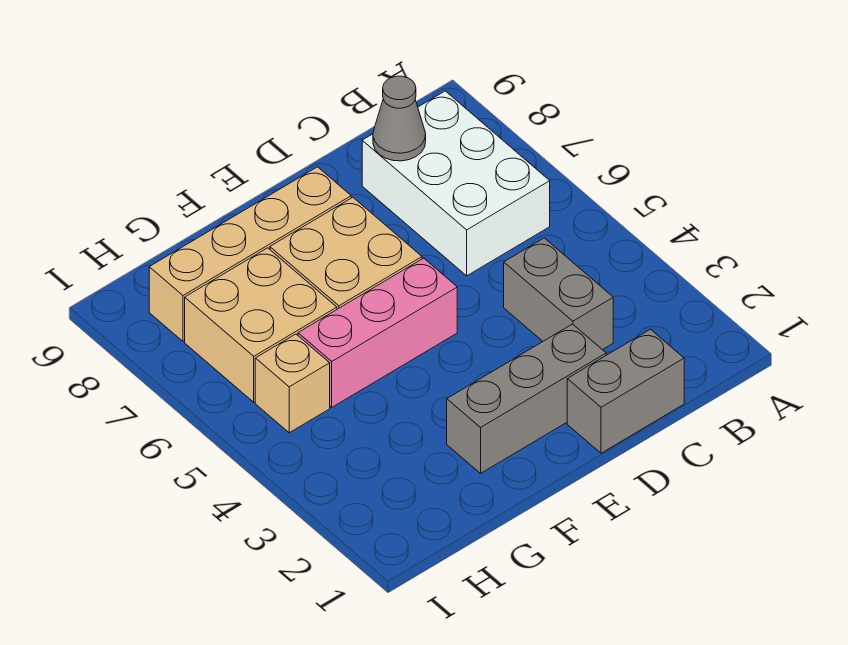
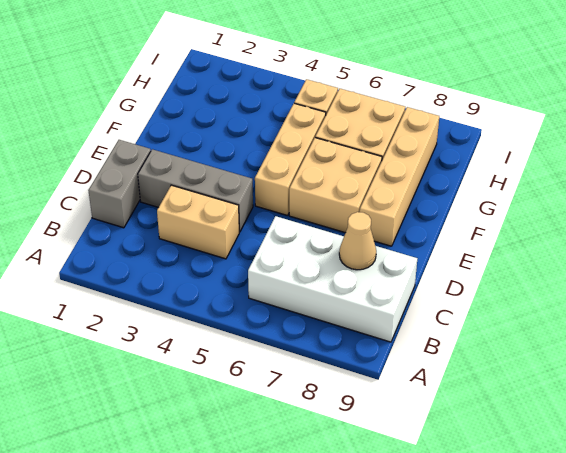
white 2x3 brick [362,91,550,276] -> white 2x4 brick [248,216,417,342]
grey 1x2 brick [504,238,613,350] -> tan 1x2 brick [157,185,239,259]
grey 1x1 cone [373,76,426,161] -> tan 1x1 cone [339,212,376,270]
grey 1x3 brick [447,324,606,473] -> grey 1x3 brick turned to [138,149,253,232]
pink 1x3 brick [298,258,457,407] -> tan 1x3 brick [255,103,326,216]

